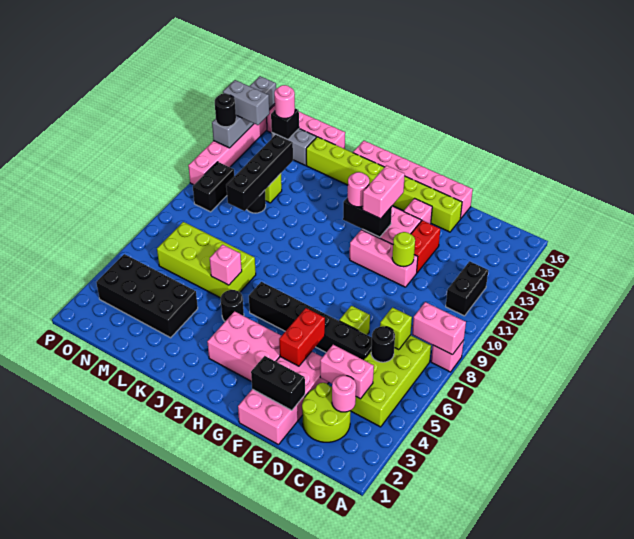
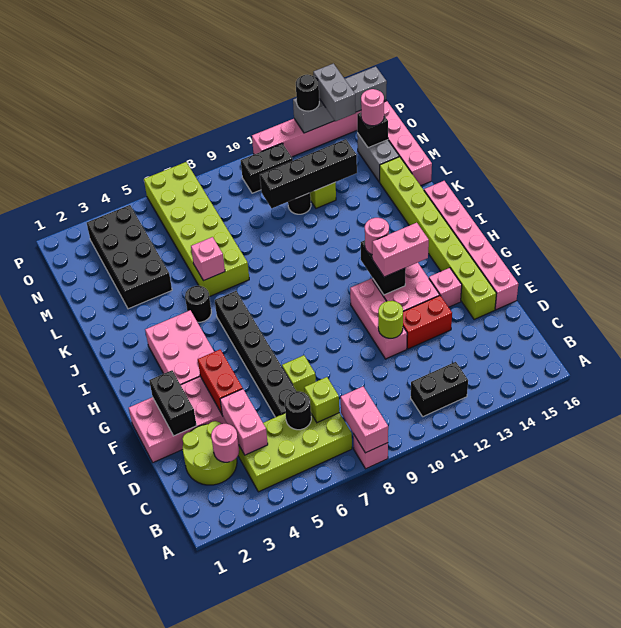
red 1x2 brick [279,308,325,366] -> red 1x2 brick turned to [198,350,243,414]
lime 2x4 brick [157,222,256,298] -> lime 2x6 brick [144,162,249,297]

